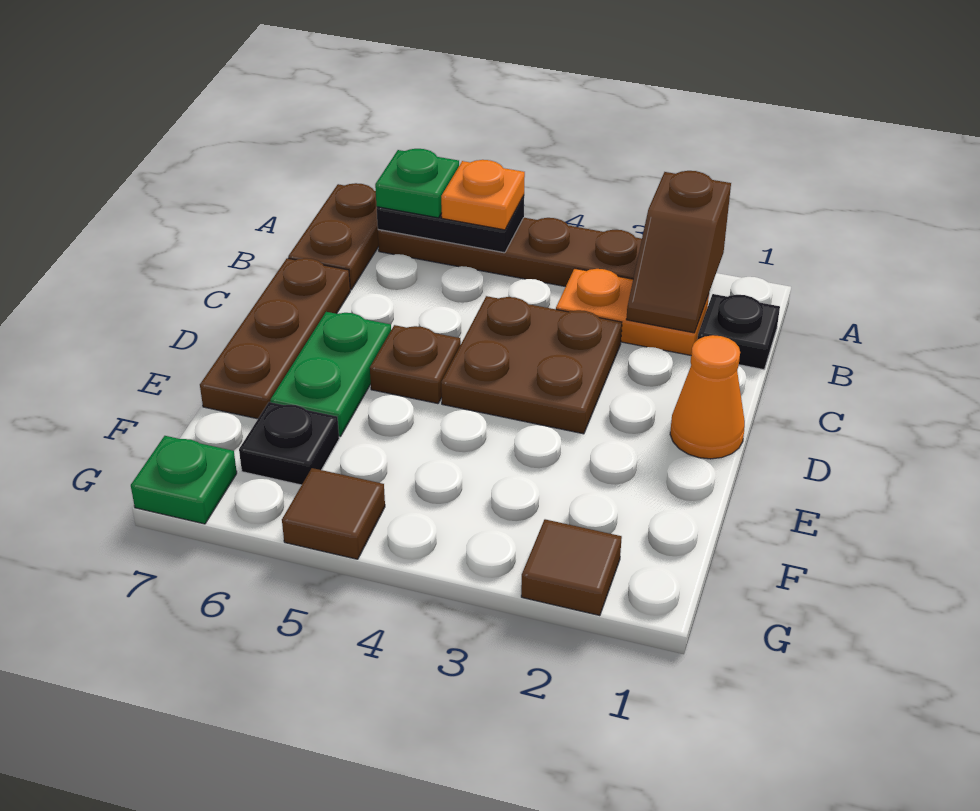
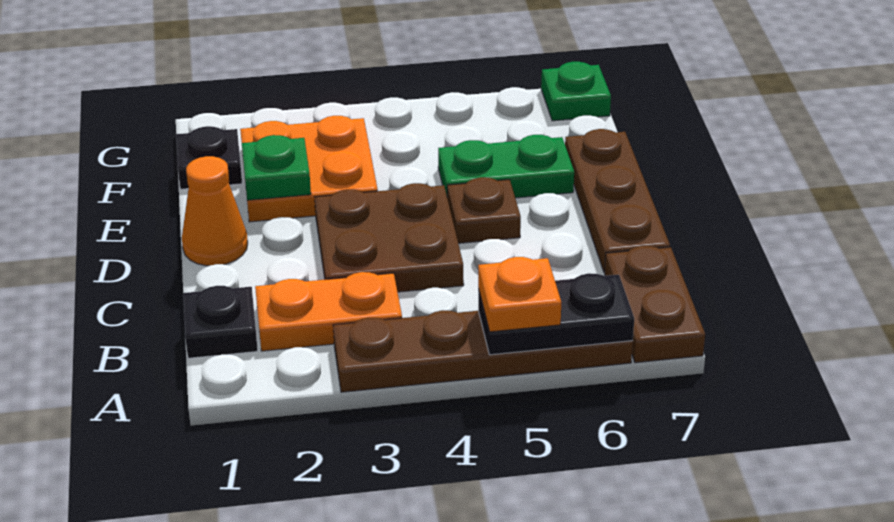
brown 1x2 slope [626,171,731,333] -> none
green 1x1 plate [375,149,459,218] -> green 1x1 plate moved to [242,135,311,200]
green 1x2 plate [270,312,391,436] -> green 1x2 plate turned to [438,135,574,198]
none -> orange 2x2 plate [240,116,378,222]
black 1x1 plate [239,402,339,485] -> black 1x1 plate moved to [176,126,242,189]
brown 1x1 tile [521,519,622,616] -> none
brown 1x1 tile [282,468,385,559] -> none

